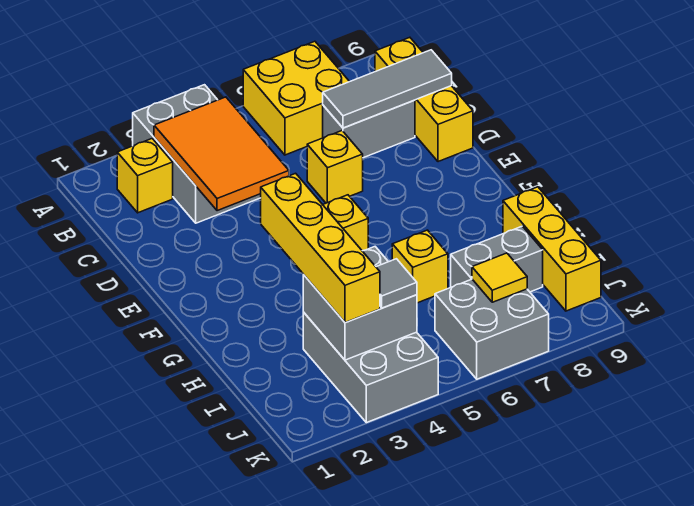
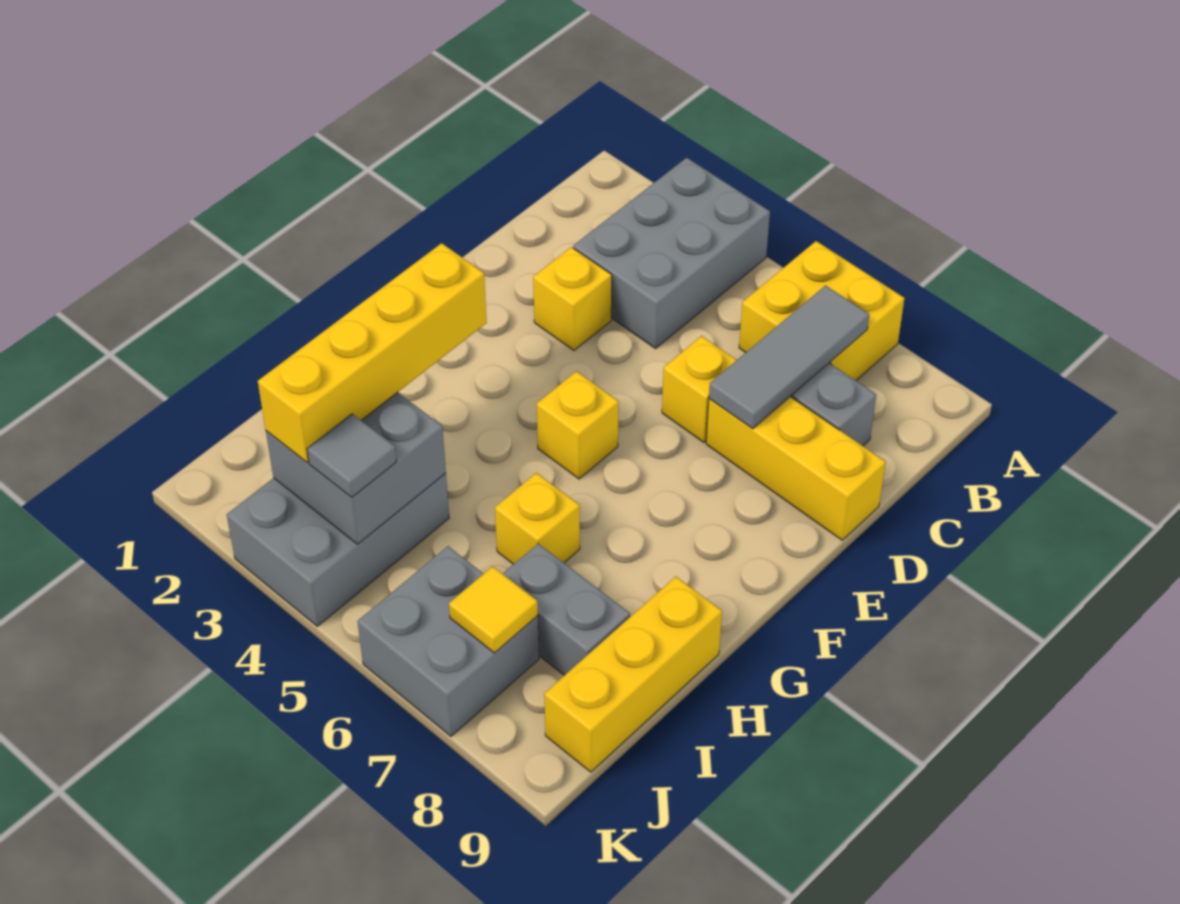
yellow 1x1 brick [117,139,173,213] -> yellow 1x1 brick moved to [533,247,612,350]
orange 2x3 tile [154,97,289,211] -> none
yellow 1x3 brick [375,37,473,162] -> yellow 1x3 brick turned to [706,397,886,540]
grey 1x3 tile [323,50,452,128] -> grey 1x3 tile turned to [709,286,869,429]

